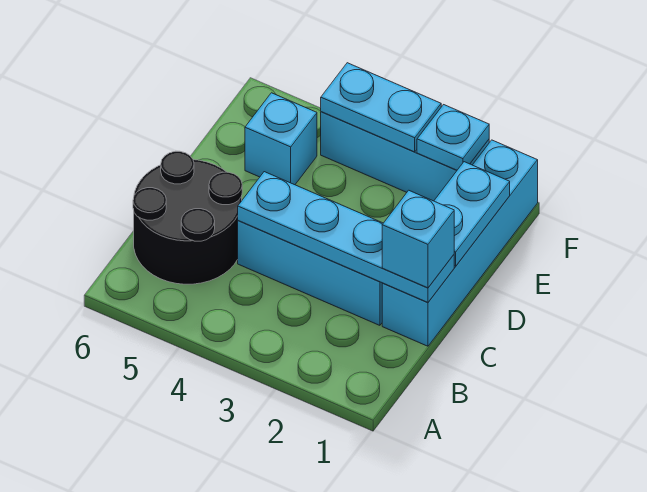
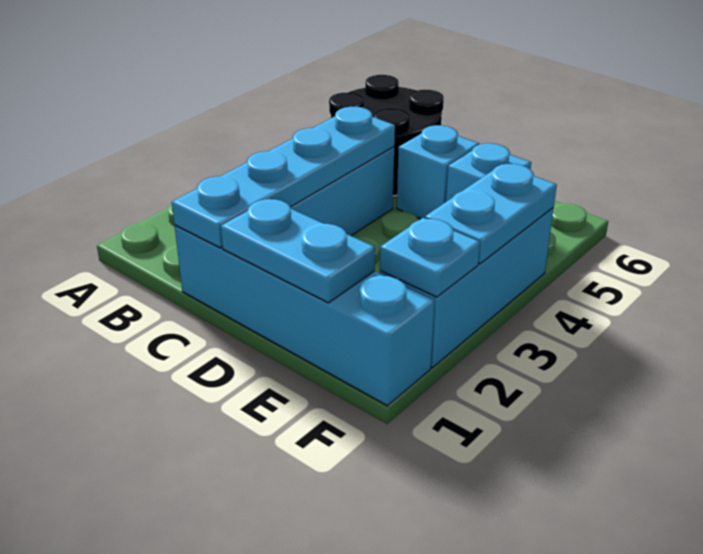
cyan 1x1 brick [382,190,454,288] -> cyan 1x1 brick moved to [397,125,479,219]

